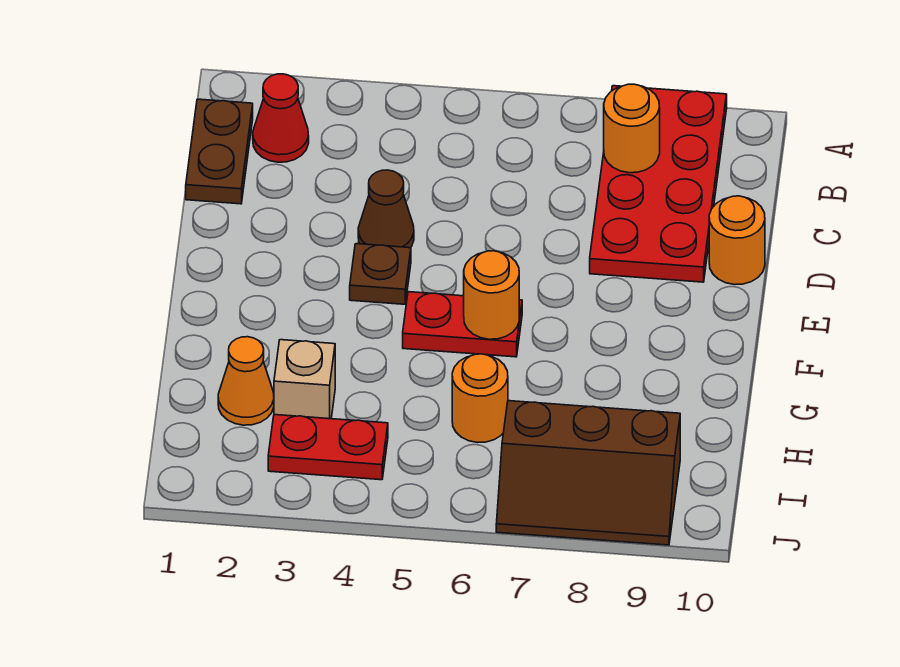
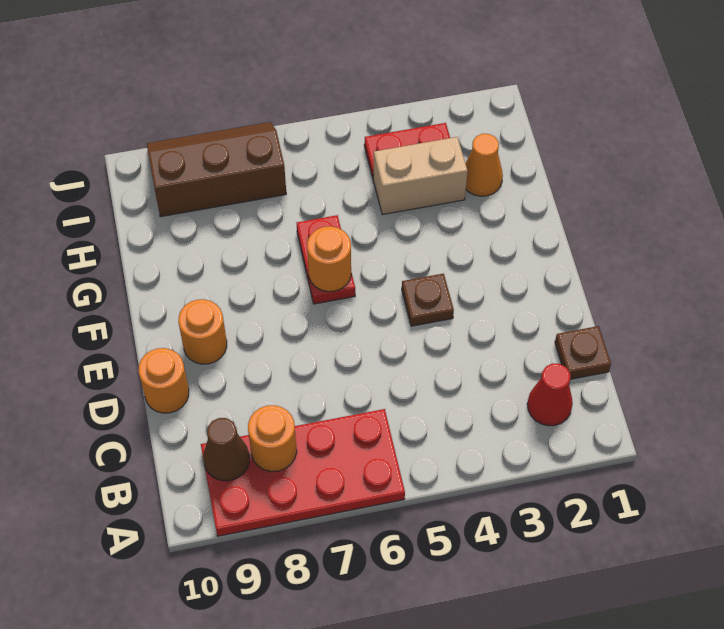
red 2x4 plate [590,86,727,282] -> red 2x4 plate turned to [201,409,405,536]
brown 1x2 plate [186,99,253,204] -> brown 1x1 plate [555,326,611,379]
brown 1x1 cone [358,170,414,248] -> brown 1x1 cone moved to [203,418,249,481]
red 1x2 plate [403,292,522,357] -> red 1x2 plate turned to [297,215,355,304]
tan 1x1 brick [274,340,335,419] -> tan 1x2 brick [373,137,468,215]
orange 1x1 round brick [452,354,508,443] -> orange 1x1 round brick moved to [178,299,227,364]

